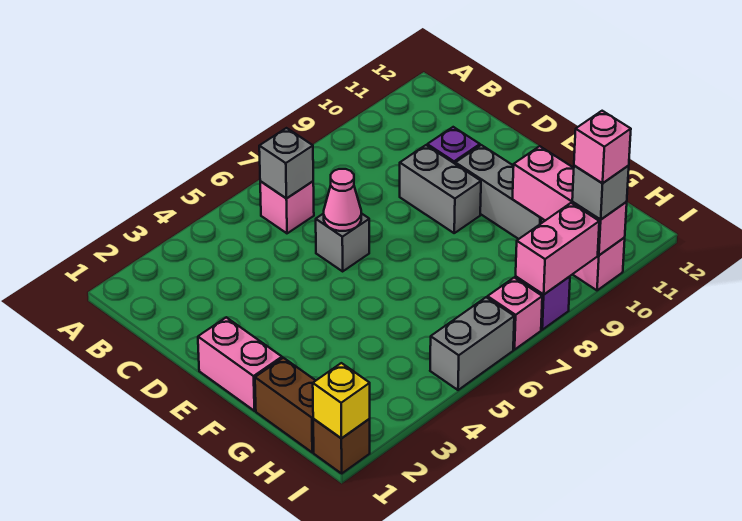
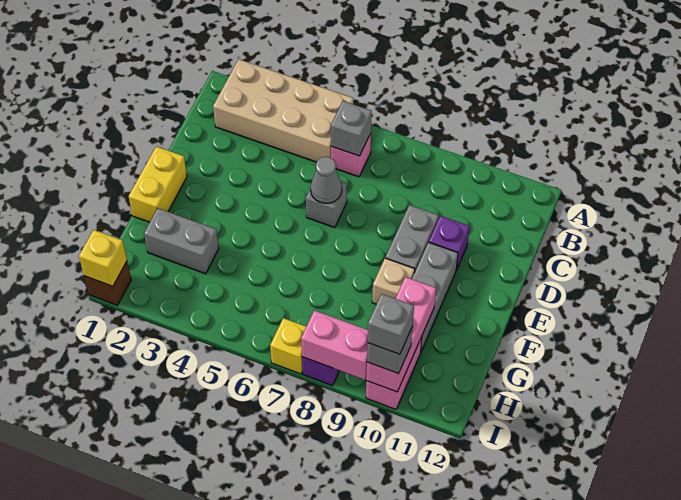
none -> tan 2x4 brick [213,59,353,162]
pink 1x1 cone [324,169,361,231] -> grey 1x1 cone [311,157,342,203]
pink 1x2 brick [198,317,282,411] -> yellow 1x2 brick [129,146,187,222]
none -> tan 1x1 brick [372,258,415,304]
brown 1x2 brick [255,358,316,452] -> none
grey 1x2 brick [430,297,514,390] -> grey 1x2 brick moved to [144,208,219,274]
pink 1x1 brick [487,278,542,350] -> yellow 1x1 brick [270,318,306,374]
pink 1x1 brick [574,111,631,183] -> grey 1x1 brick [368,294,414,354]

